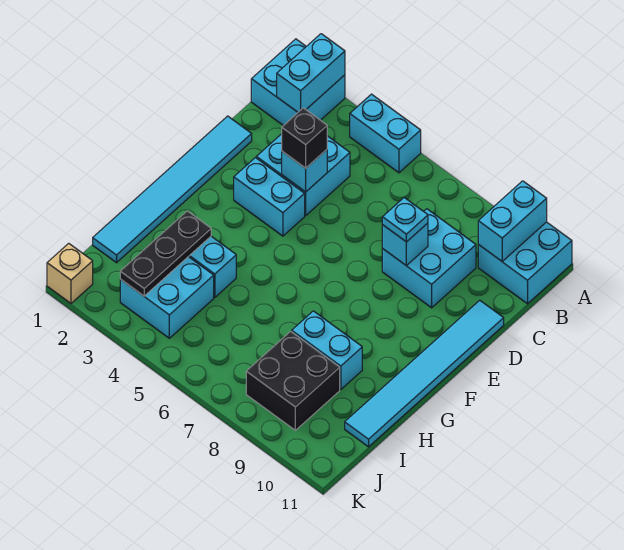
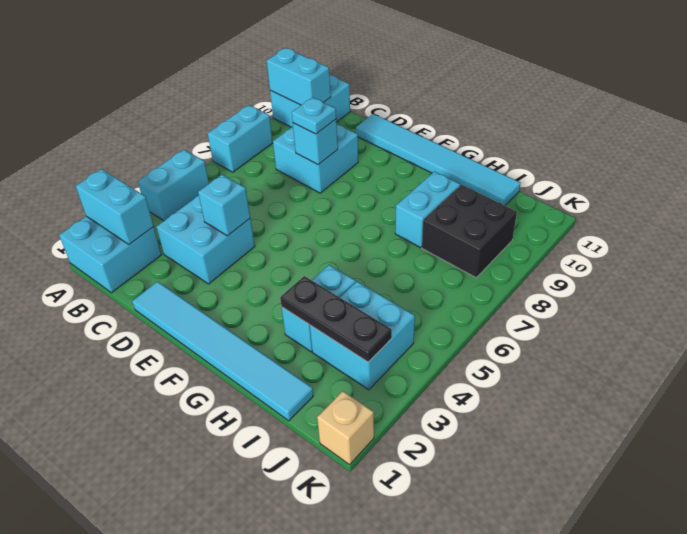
black 1x1 brick [282,108,327,168] -> none
cyan 1x2 brick [234,158,305,236] -> cyan 1x2 brick moved to [208,105,273,172]

